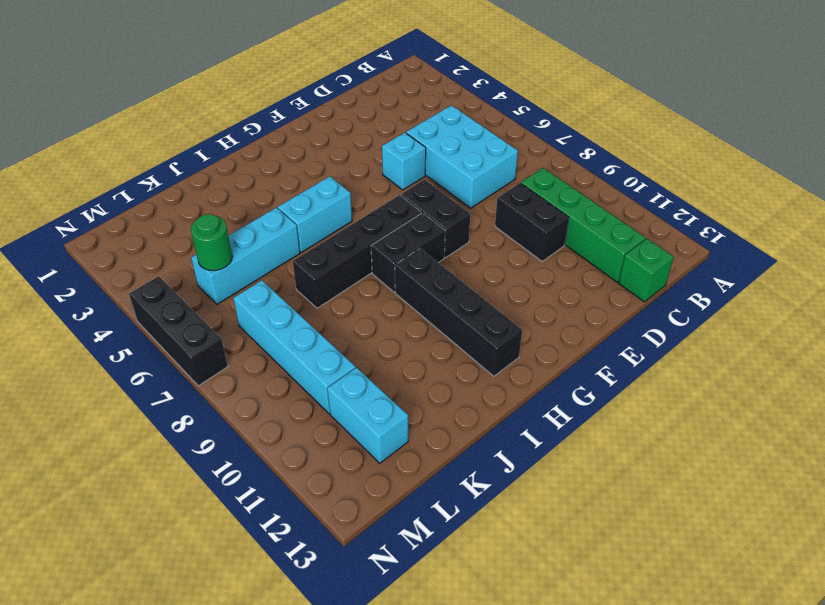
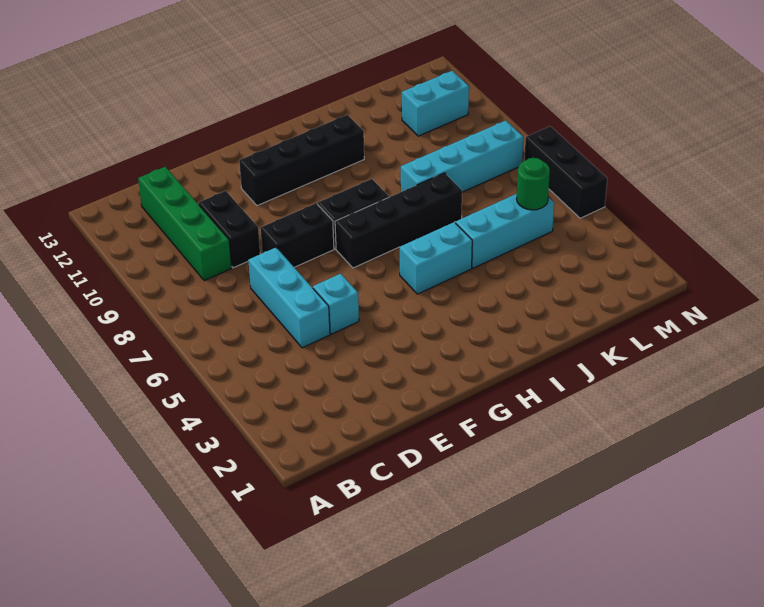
cyan 2x3 brick [406,105,518,208] -> cyan 1x3 brick [248,248,330,348]
green 1x1 brick [619,239,674,302] -> none
black 1x2 brick [400,180,470,258] -> black 1x2 brick turned to [261,203,334,267]
black 1x4 brick [395,248,522,376] -> black 1x4 brick turned to [239,115,364,206]
cyan 1x4 brick [233,280,356,414] -> cyan 1x4 brick turned to [401,120,523,192]
cyan 1x2 brick [327,368,408,463] -> cyan 1x2 brick turned to [402,71,469,136]

